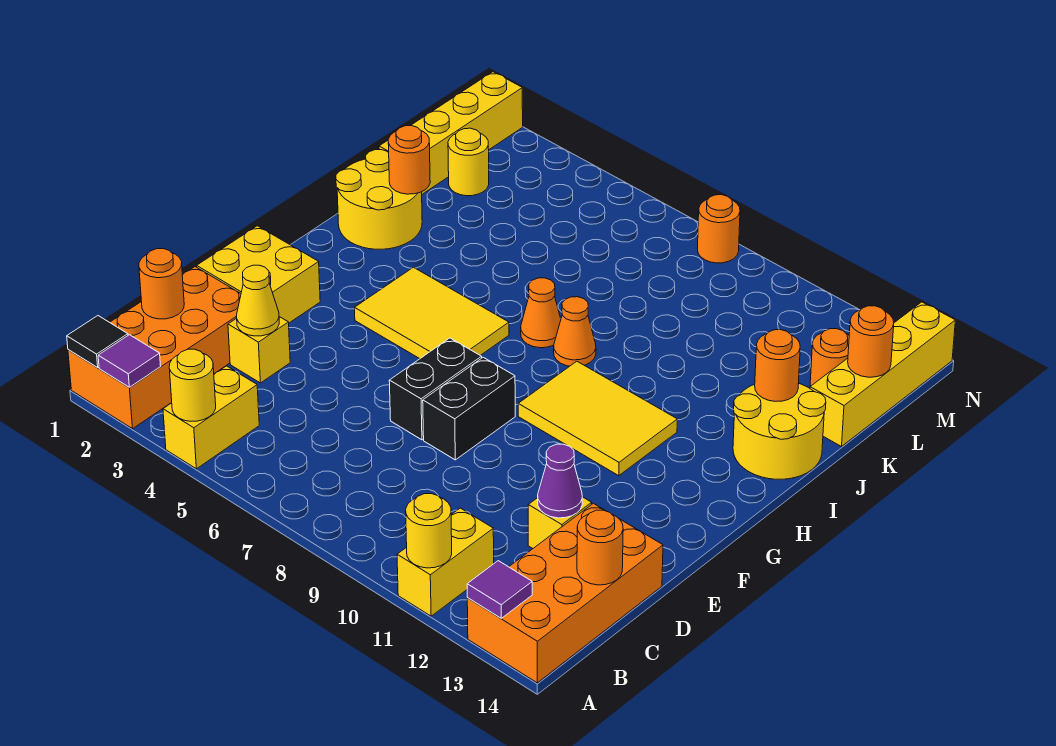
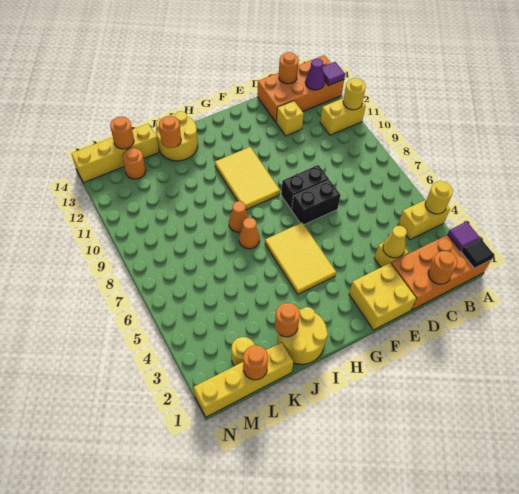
purple 1x1 cone [538,444,582,518] -> purple 1x1 cone moved to [305,58,324,90]
orange 1x1 round brick [697,195,740,263] -> orange 1x1 round brick moved to [243,345,268,380]

